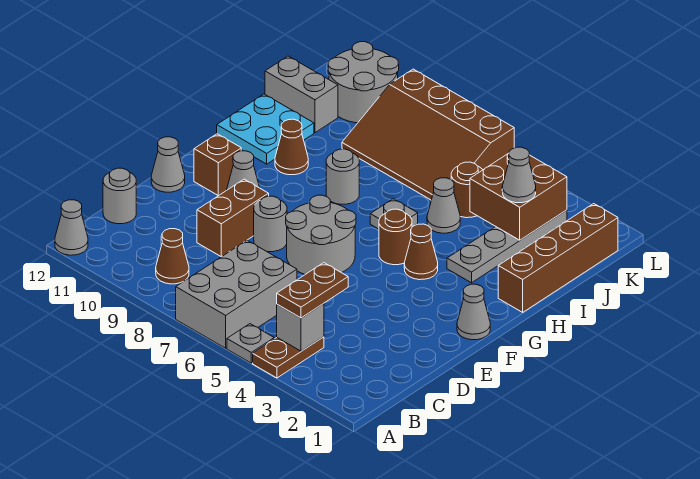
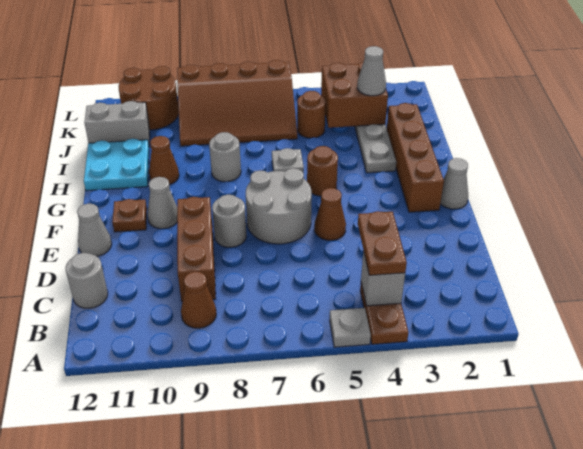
grey 2x3 brick [176,240,297,348] -> none
grey 1x1 cone [55,200,88,255] -> none
brown 1x2 brick [197,179,269,257] -> brown 1x3 brick [177,197,216,302]
brown 1x1 brick [194,134,241,196] -> brown 1x1 plate [112,199,147,232]
brown 1x1 cone [404,224,438,280] -> brown 1x1 cone moved to [314,188,346,240]
brown 1x4 brick [498,204,618,312] -> brown 1x4 brick moved to [387,103,444,212]
grey 1x1 cone [427,178,460,233] -> none
grey 2x2 round brick [328,42,399,123] -> brown 2x2 round brick [118,66,179,130]

